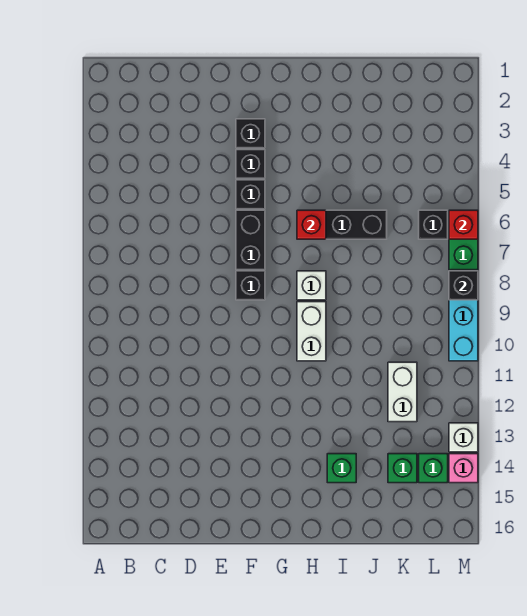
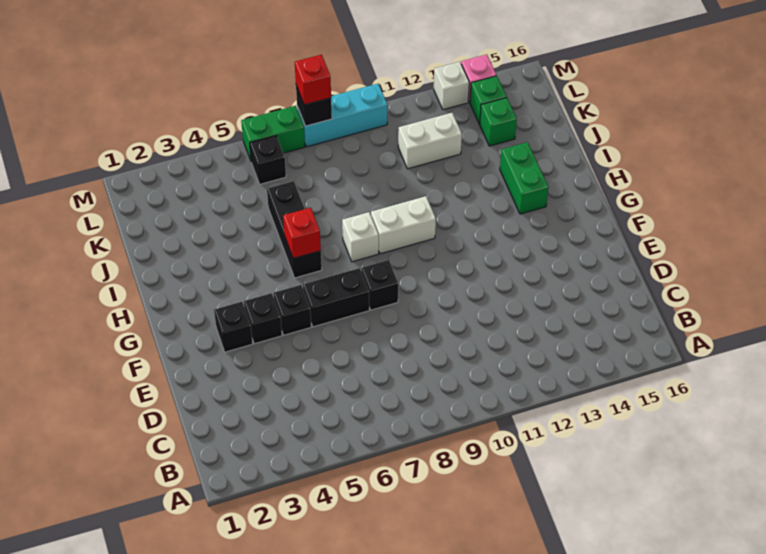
green 1x1 brick [327,454,356,483] -> green 1x2 brick [500,142,548,214]
red 1x1 brick [449,210,478,239] -> red 1x1 brick moved to [295,55,331,105]

